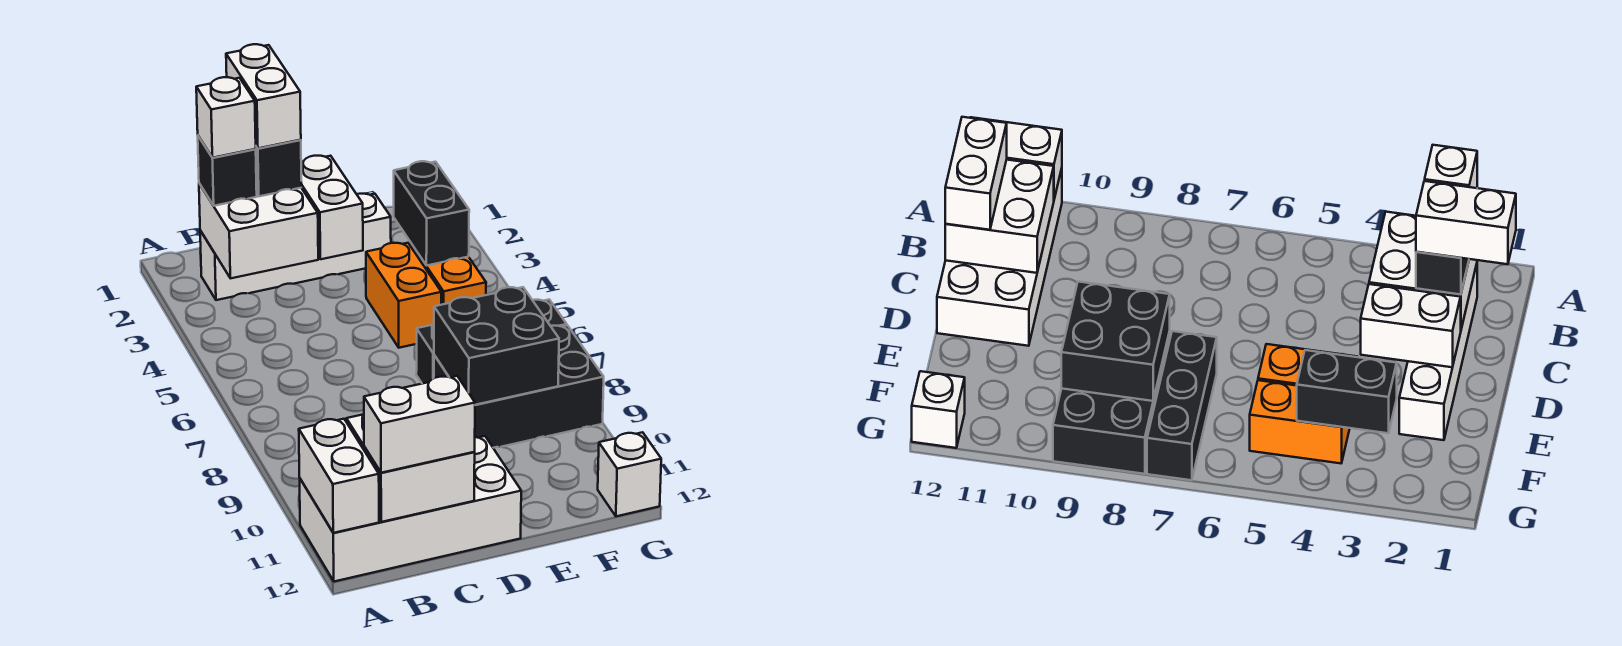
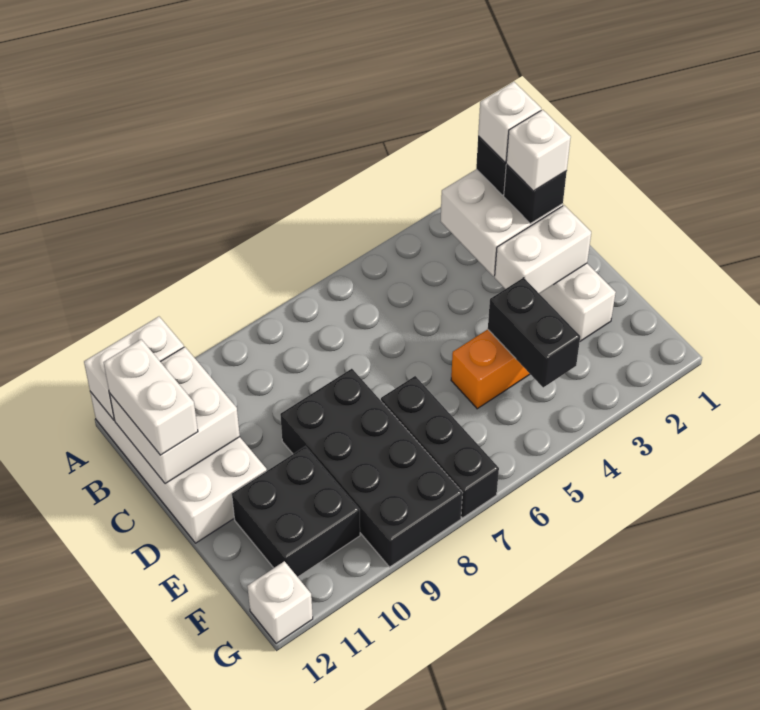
white 1x2 brick [226,44,301,148] -> white 1x1 brick [506,110,571,191]
black 2x3 brick [434,325,604,448] -> black 2x4 brick [280,369,462,567]
black 2x2 brick [434,287,559,405] -> black 2x2 brick moved to [232,446,360,577]
black 1x2 brick [394,161,469,266] -> black 1x2 brick turned to [488,278,580,387]
orange 1x2 brick [410,243,486,305] -> none

